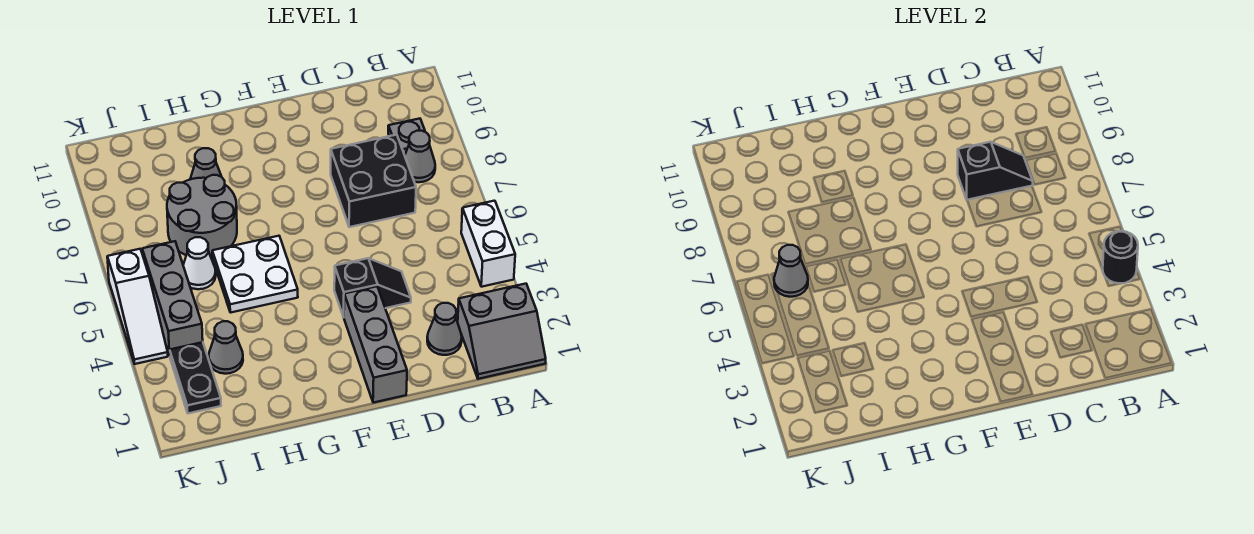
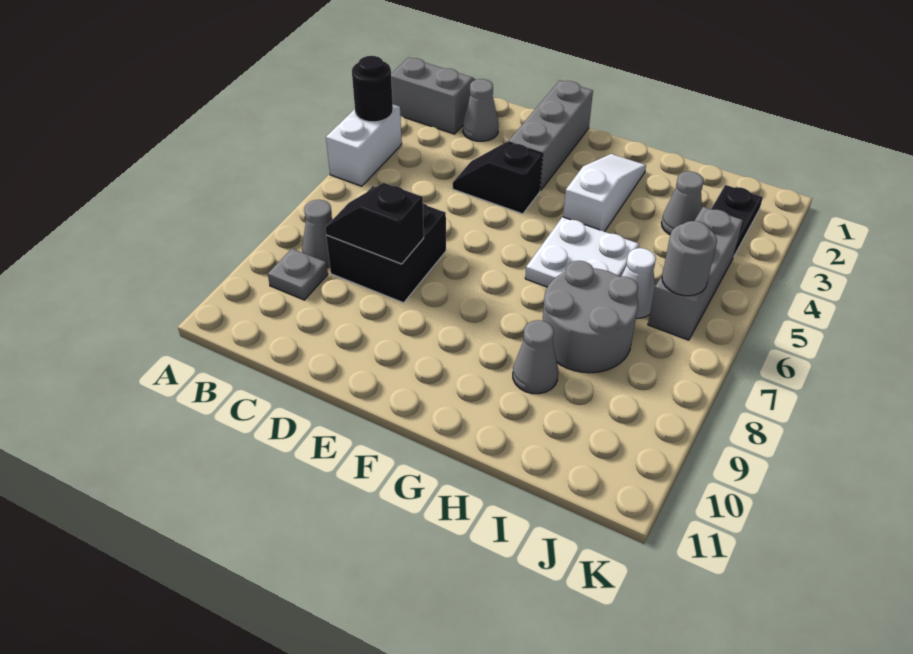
grey 1x1 cone [774,245,808,297] -> grey 1x1 round brick [662,221,717,296]
white 1x3 slope [107,249,168,364] -> white 1x3 slope moved to [563,154,646,232]

